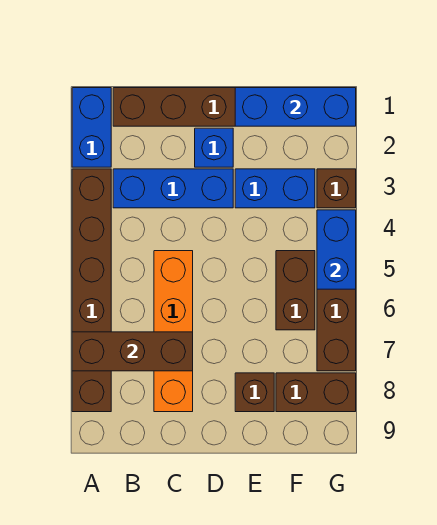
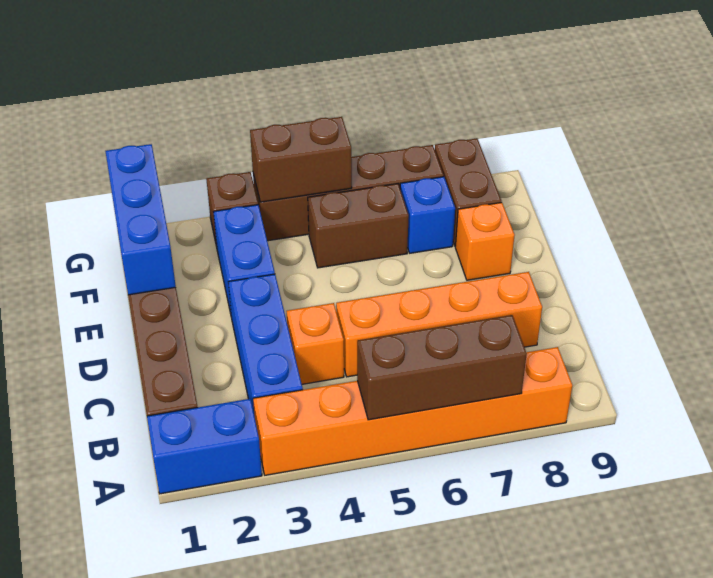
brown 1x6 brick [72,169,111,412] -> orange 1x6 brick [253,347,572,475]
brown 1x3 brick [72,332,193,371] -> brown 1x3 brick turned to [357,315,527,420]
none -> orange 1x1 brick [287,303,344,384]
blue 1x1 brick [195,128,233,167] -> blue 1x1 brick moved to [400,177,455,253]
brown 1x1 brick [235,373,274,412] -> orange 1x1 brick [455,202,515,280]
blue 1x2 brick [317,210,356,289] -> brown 1x2 brick [250,117,352,202]

